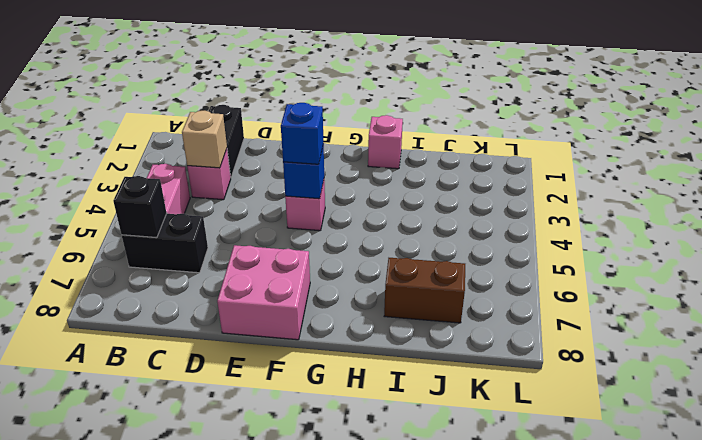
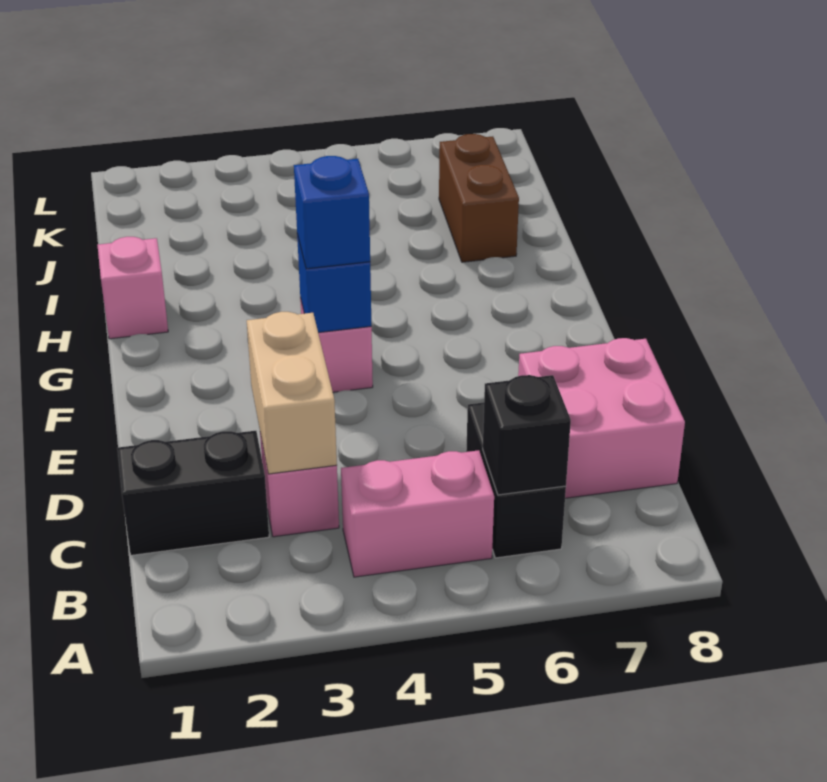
tan 1x1 brick [182,111,227,168] -> tan 1x2 brick [247,312,337,474]
pink 2x2 brick [217,245,310,340] -> pink 2x2 brick moved to [518,338,685,498]

